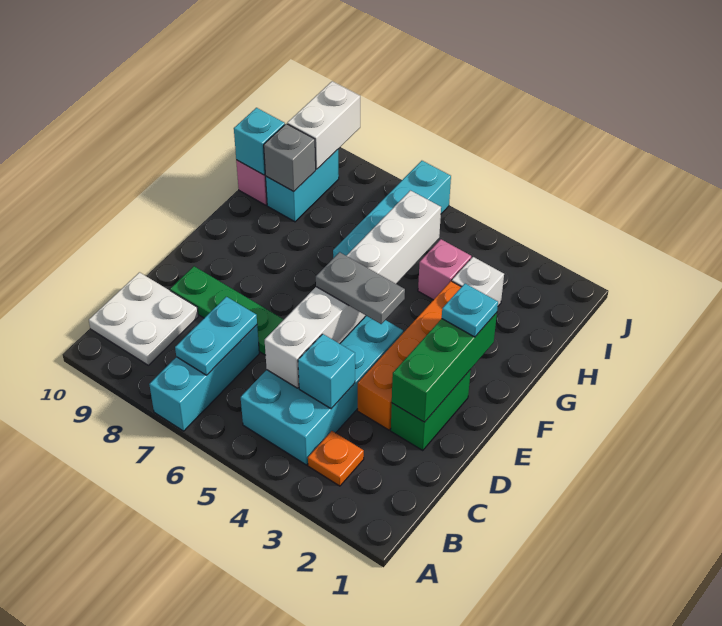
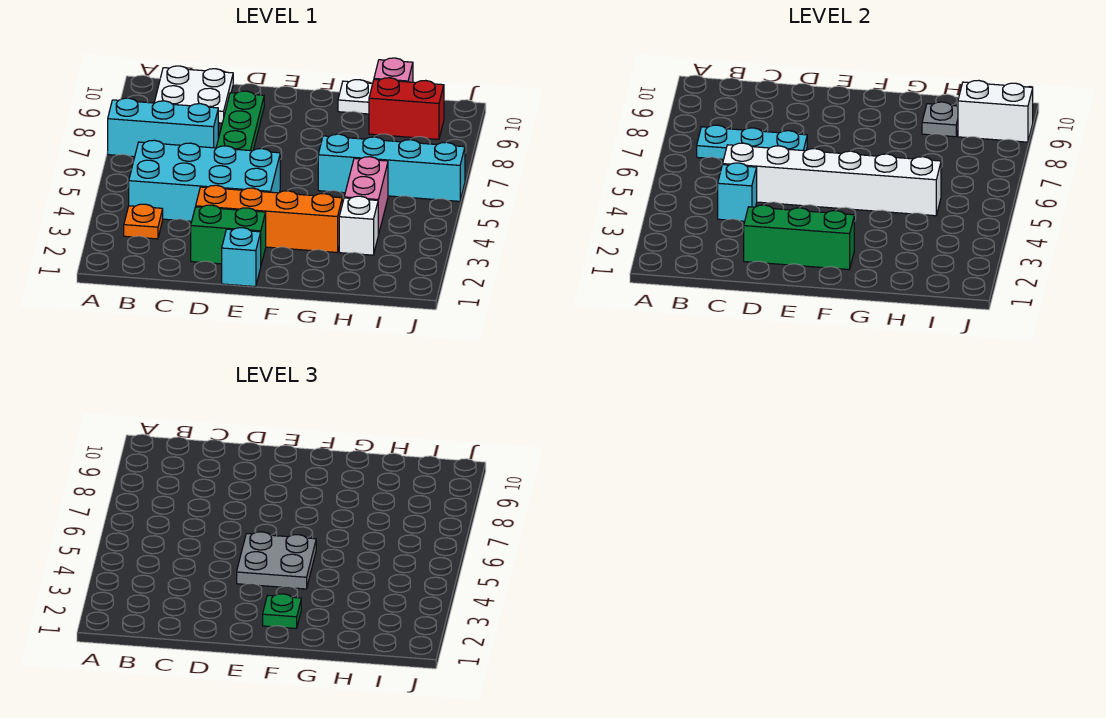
cyan 1x2 plate [175,297,257,375] -> cyan 1x3 plate [697,125,807,159]
grey 1x2 plate [316,252,405,324] -> grey 2x2 plate [237,532,316,589]
cyan 1x1 plate [442,284,498,337] -> green 1x1 plate [263,594,301,629]
none -> white 1x1 plate [338,80,373,114]
pink 1x1 brick [418,239,471,300] -> pink 1x2 brick [344,157,388,235]
cyan 1x2 brick [266,150,339,222] -> red 1x2 brick [369,78,444,139]
grey 1x1 brick [264,124,316,191] -> grey 1x1 plate [922,102,958,137]
cyan 1x1 brick [234,108,285,175] -> cyan 1x1 brick moved to [222,228,261,287]

